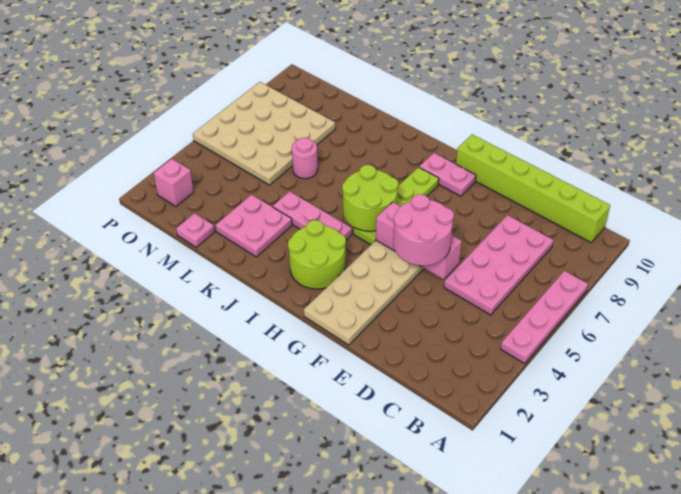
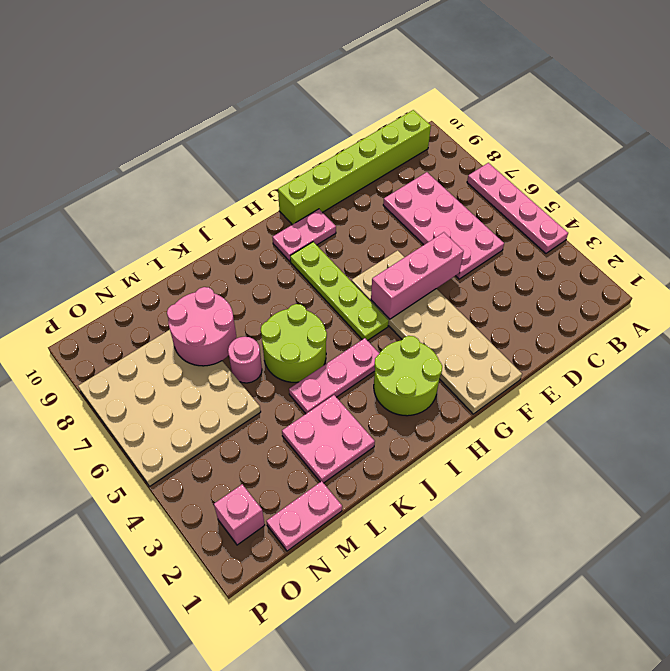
pink 2x2 round brick [393,194,454,266] -> pink 2x2 round brick moved to [167,287,236,366]
lime 2x2 round brick [342,165,398,231] -> lime 2x2 round brick moved to [261,304,327,382]
pink 1x1 plate [176,213,214,247] -> pink 1x2 plate [267,481,342,551]

